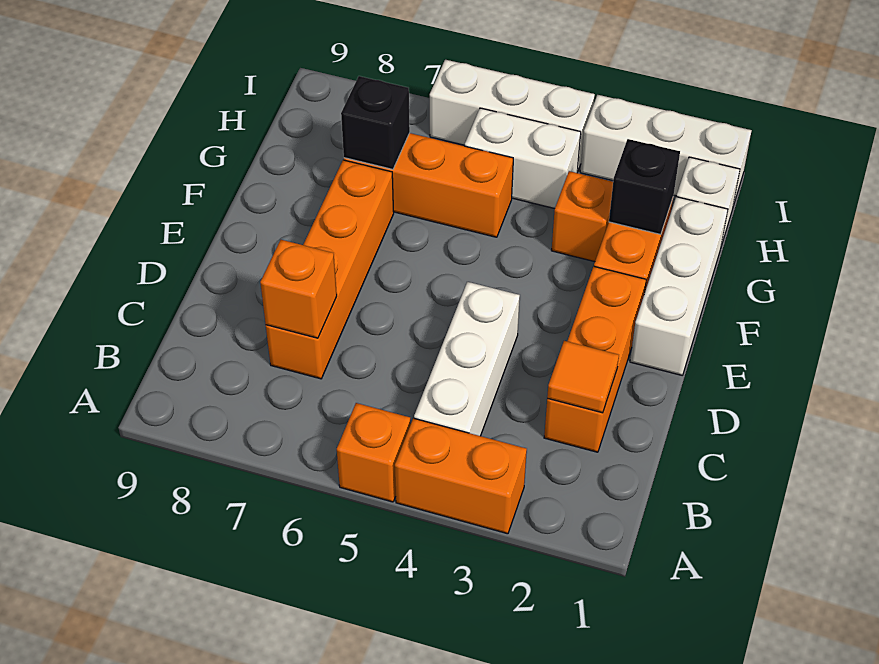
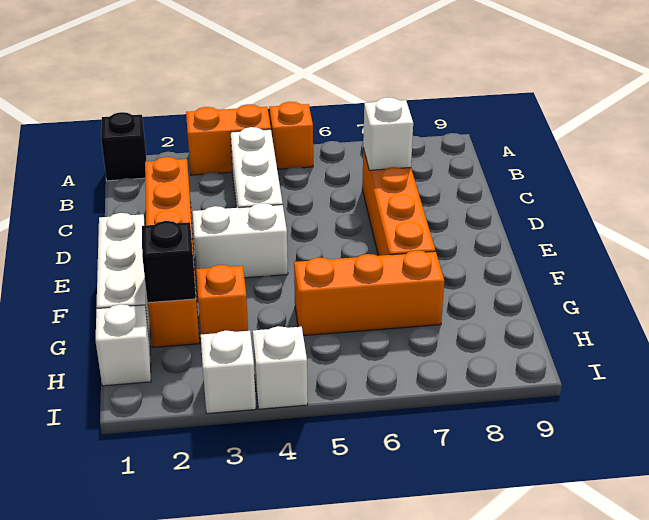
orange 1x1 tile [547,341,619,413] -> none
orange 1x1 brick [260,240,337,338] -> white 1x1 brick [363,97,413,170]
black 1x1 brick [341,76,410,169] -> black 1x1 brick moved to [101,112,146,181]
white 1x2 brick [465,108,581,209] -> white 1x2 brick moved to [193,203,288,278]
white 1x3 brick [580,95,752,206] -> white 1x1 brick [201,330,256,414]
white 1x3 brick [430,60,595,172] -> white 1x1 brick [253,326,308,409]

